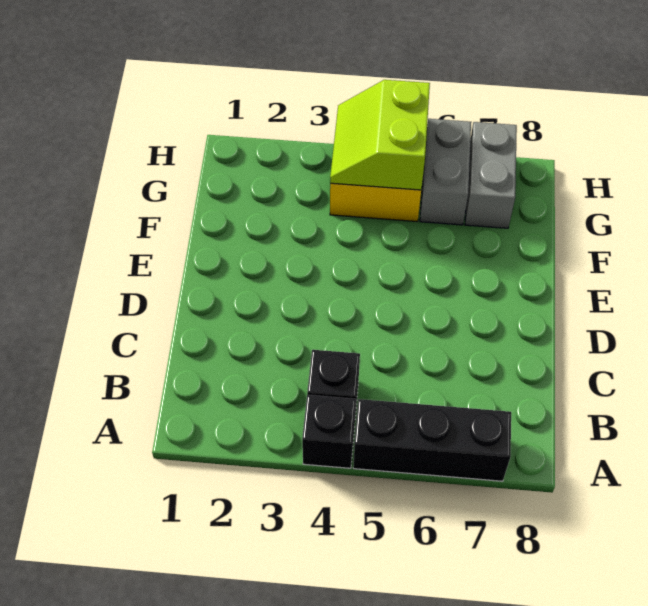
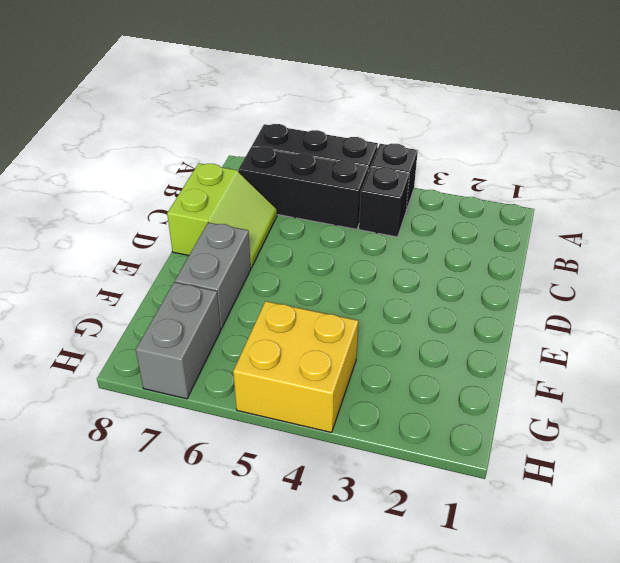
none -> black 1x3 brick [238,147,368,229]
lime 2x2 slope [330,80,430,190] -> lime 2x2 slope moved to [167,163,277,268]
grey 1x2 brick [420,119,471,225] -> grey 1x2 brick moved to [175,223,251,329]

